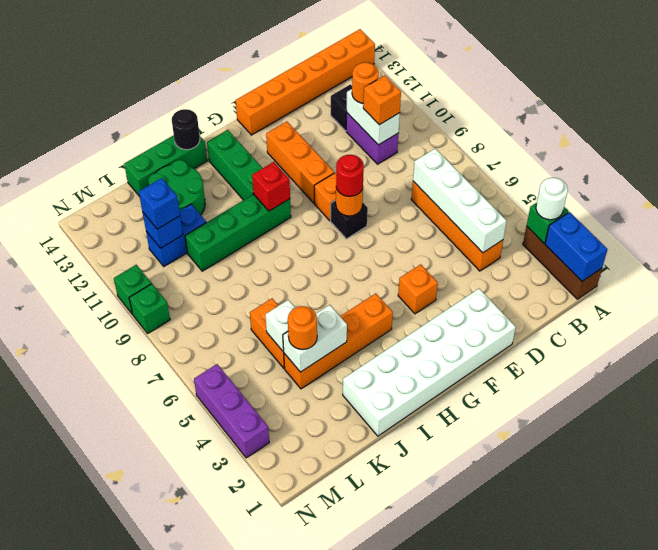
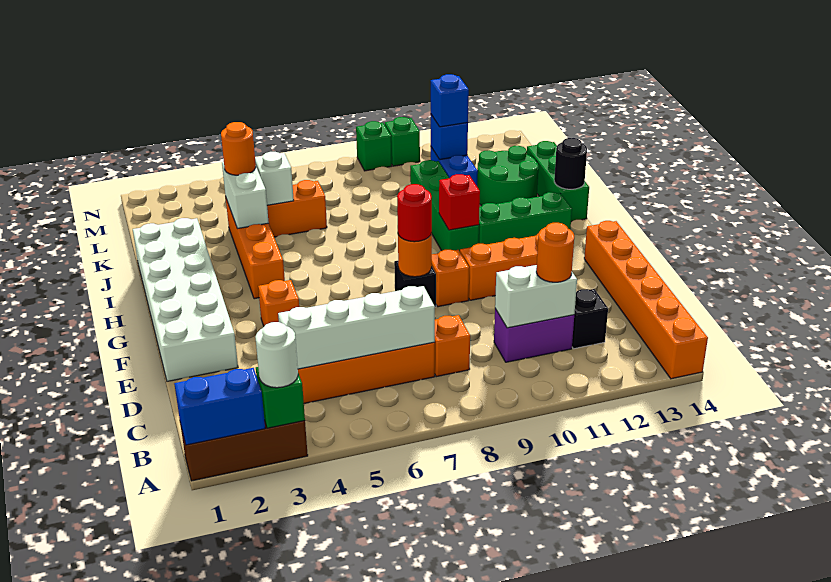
orange 1x1 brick [363,76,401,125] -> orange 1x1 brick moved to [434,315,470,377]
purple 1x3 brick [194,364,269,458] -> none

